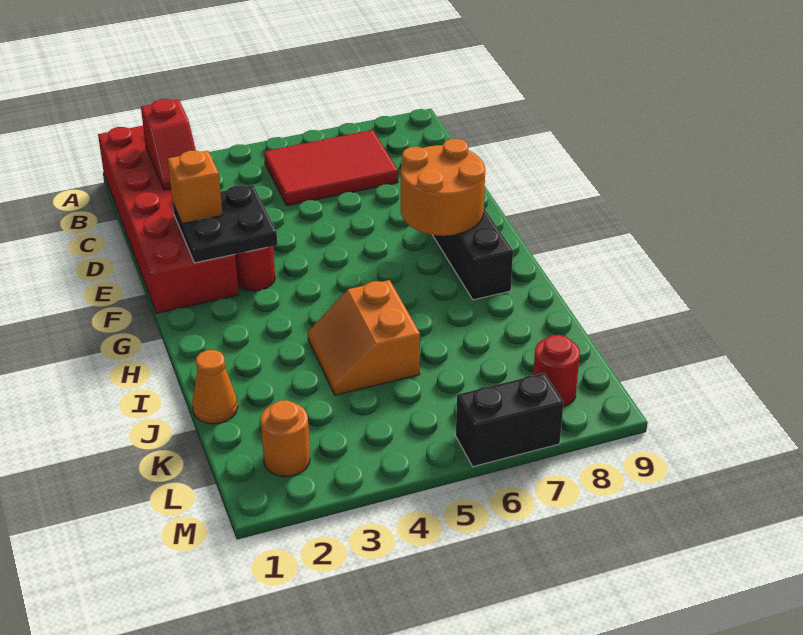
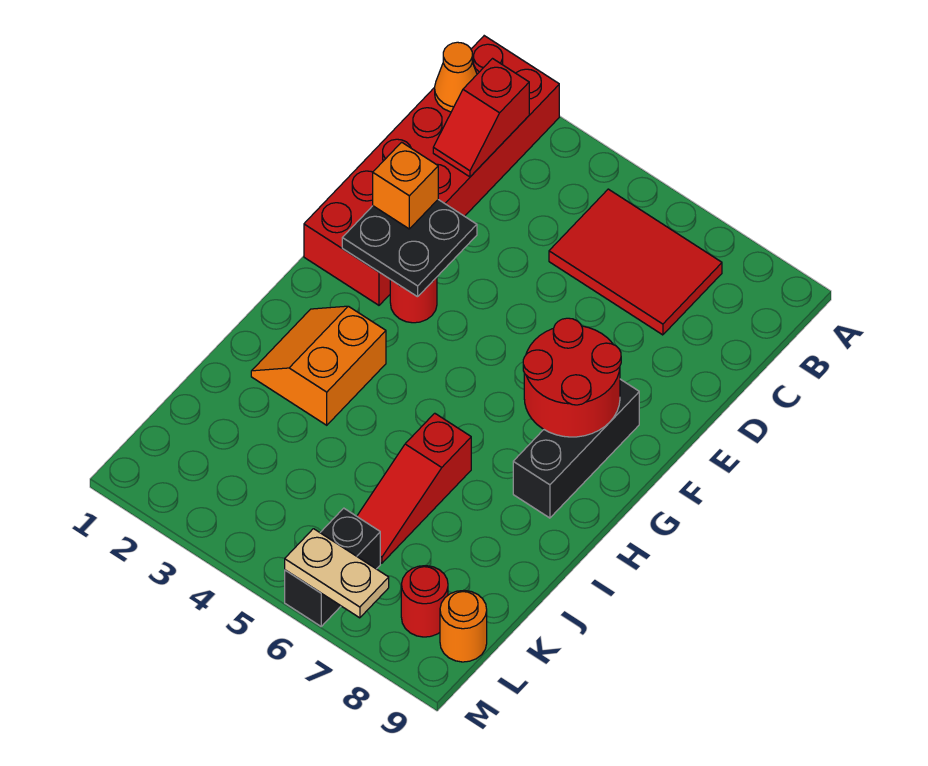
orange 2x2 round brick [401,139,485,236] -> red 2x2 round brick [523,318,621,437]
orange 2x2 slope [308,280,420,395] -> orange 2x2 slope moved to [251,306,386,425]
none -> red 1x3 slope [357,413,471,563]
orange 1x1 cone [192,350,238,424] -> orange 1x1 cone moved to [435,42,477,112]
orange 1x1 round brick [261,400,310,477] -> orange 1x1 round brick moved to [440,590,487,662]
black 1x2 brick [456,373,563,467] -> black 1x2 brick turned to [285,508,380,626]
none -> tan 1x2 plate [285,529,389,618]

